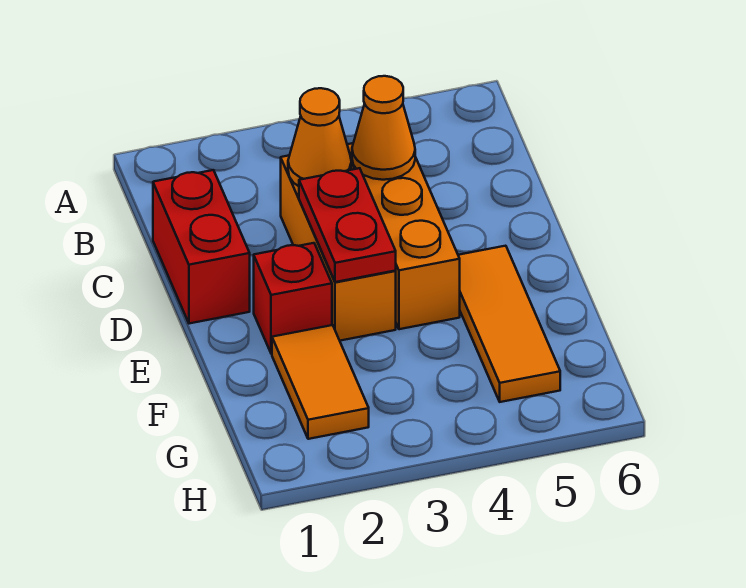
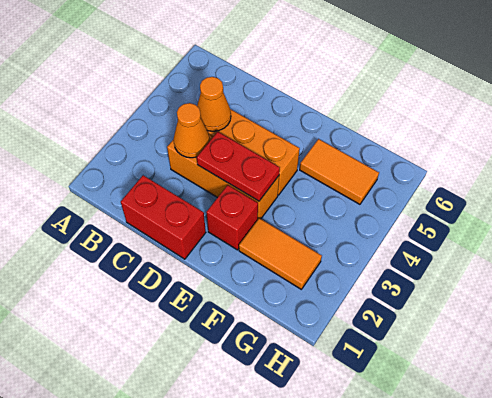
orange 1x3 tile [458,246,560,402] -> orange 1x2 tile [300,139,379,204]

